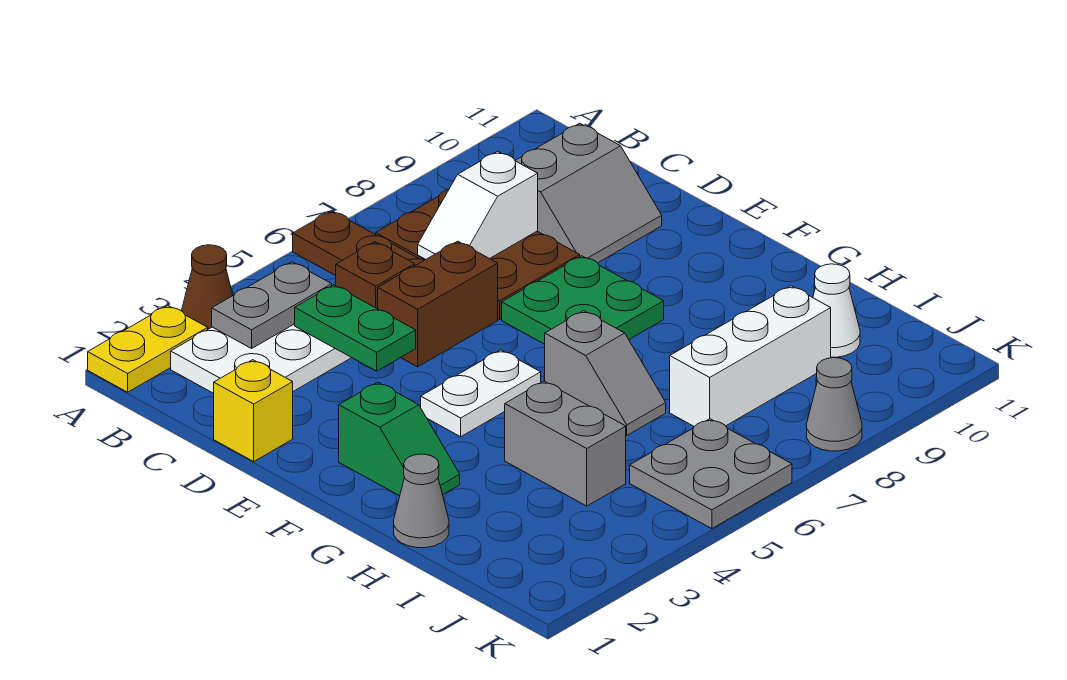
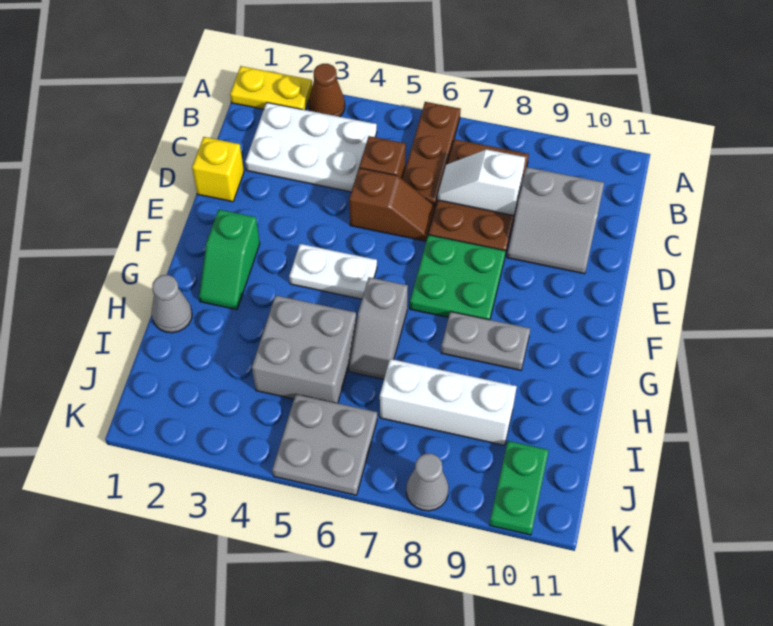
grey 1x2 plate [212,262,332,348] -> grey 1x2 plate moved to [441,312,530,370]
green 1x2 plate [295,285,416,371] -> green 1x2 plate moved to [489,441,549,535]
brown 1x2 brick [378,241,498,367] -> brown 1x2 slope [349,168,435,241]
grey 1x2 brick [505,381,626,506] -> grey 2x2 brick [252,295,356,403]
white 1x1 cone [813,264,860,357] -> none

